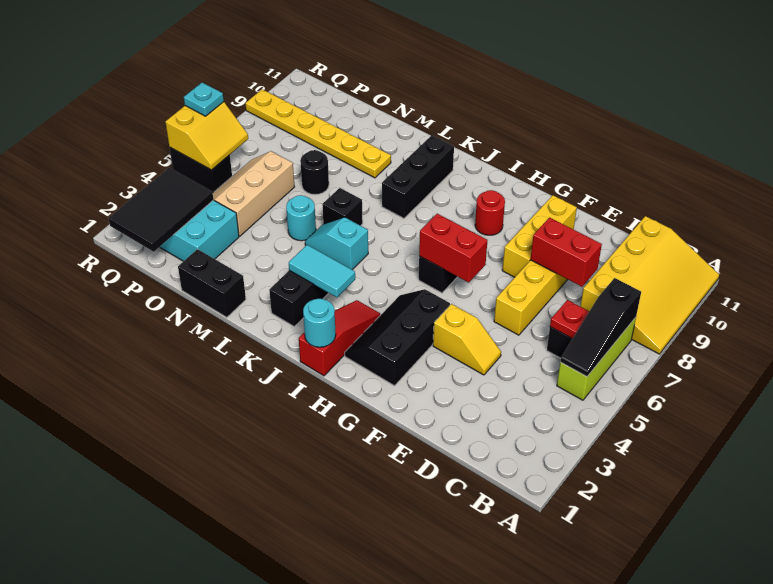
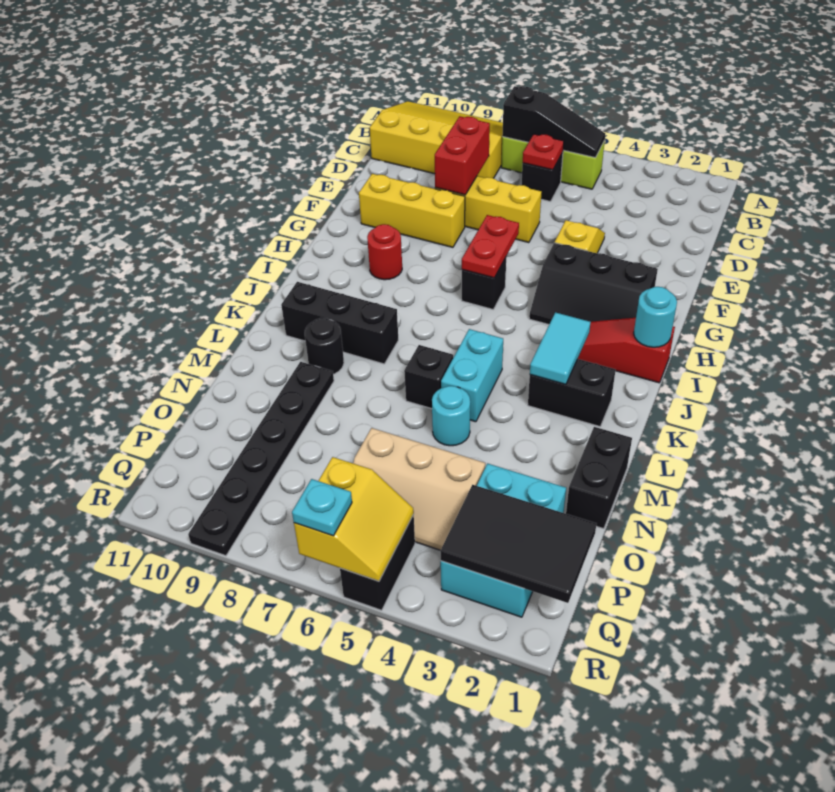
red 1x2 brick [419,214,487,283] -> red 1x2 plate [462,215,519,278]
cyan 1x2 slope [305,217,368,270] -> cyan 1x2 brick [441,329,503,422]
yellow 1x6 plate [245,89,391,178] -> black 1x6 plate [188,362,334,556]
black 1x1 round brick [300,150,329,195] -> black 1x1 round brick moved to [305,318,344,374]
yellow 2x2 slope [165,102,248,170] -> yellow 2x2 slope turned to [294,457,414,581]

